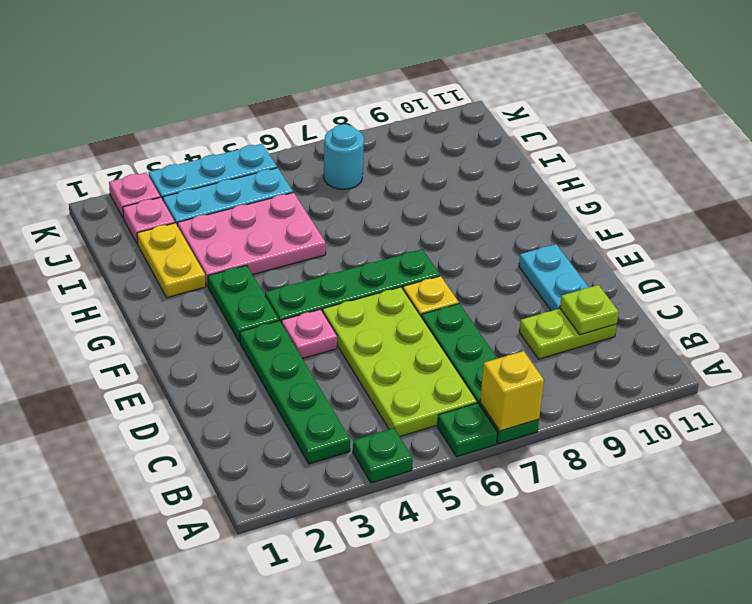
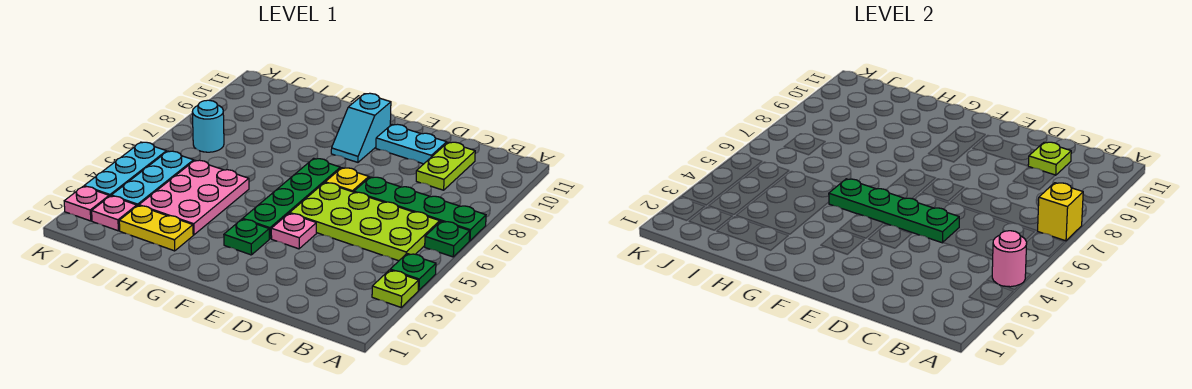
none -> lime 1x1 plate [372,270,419,307]
none -> pink 1x1 round brick [992,231,1027,287]
green 1x4 plate [240,321,350,464] -> green 1x4 plate moved to [829,179,959,243]
green 1x2 plate [208,265,279,343] -> green 1x1 plate [224,219,269,255]
none -> cyan 1x2 slope [331,93,391,162]

